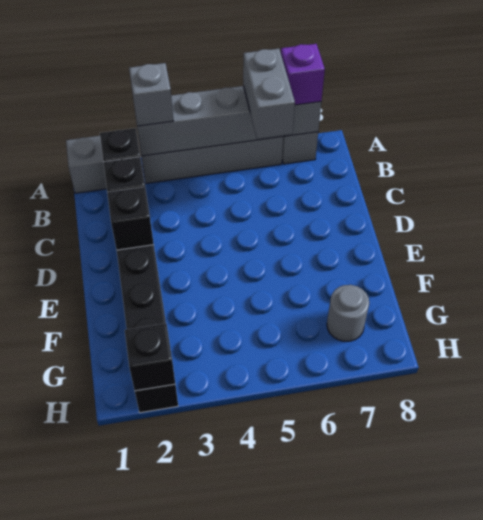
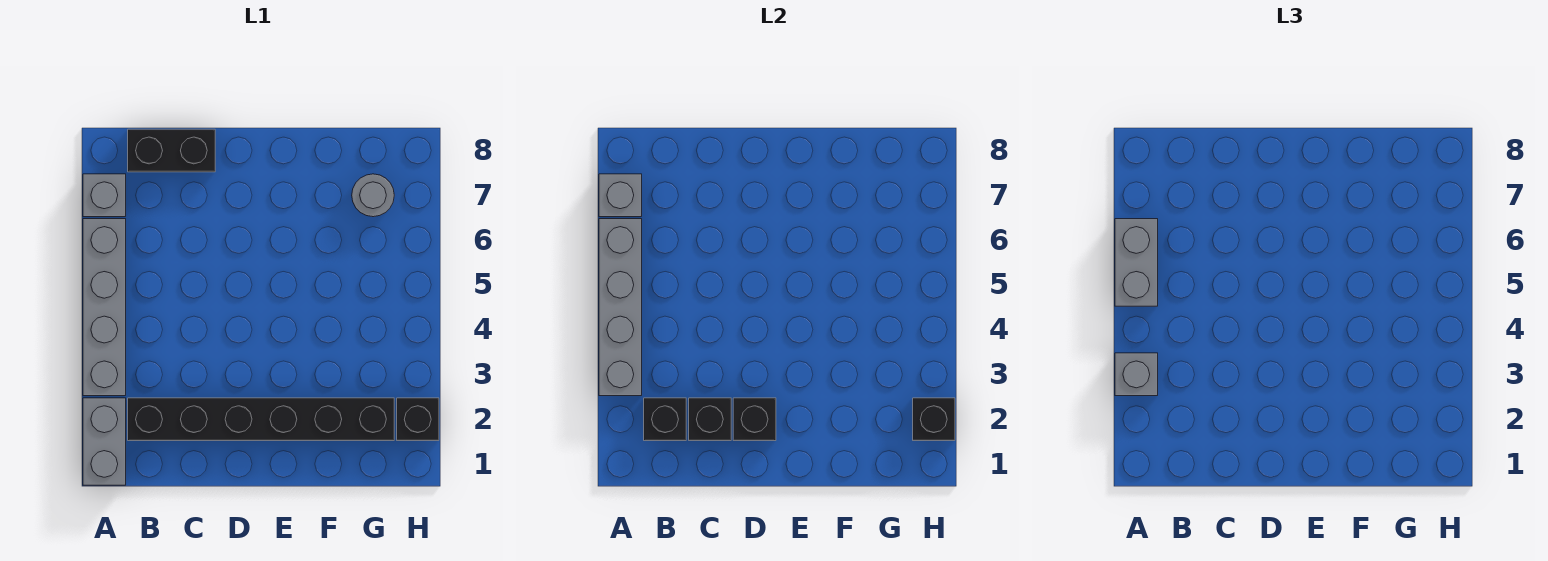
grey 1x2 brick [243,48,295,139] -> grey 1x2 brick turned to [1115,219,1158,306]
purple 1x1 brick [281,44,325,105] -> none
none -> black 1x2 brick [128,129,215,172]

